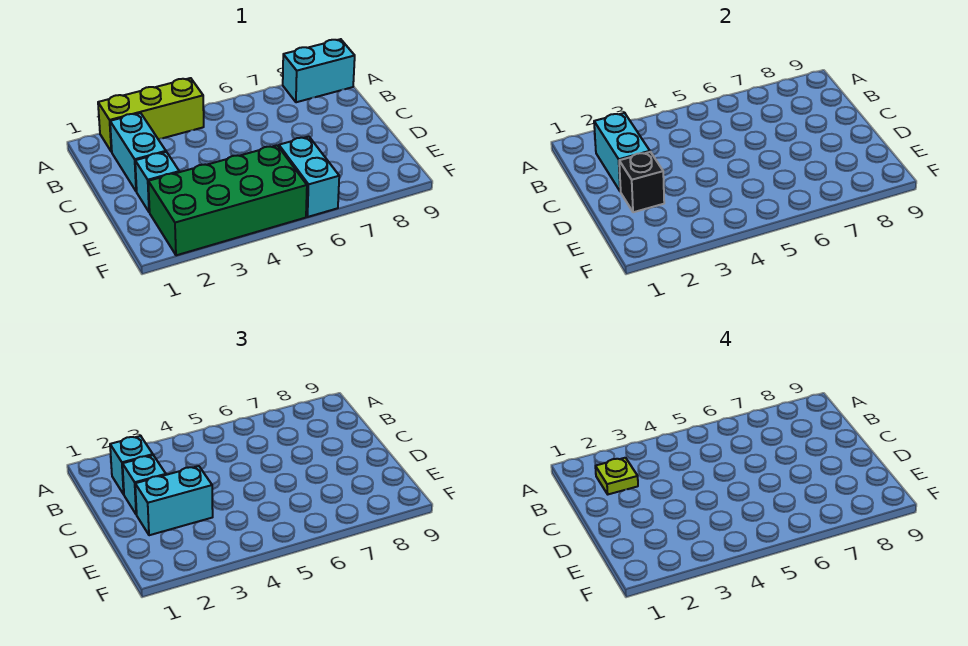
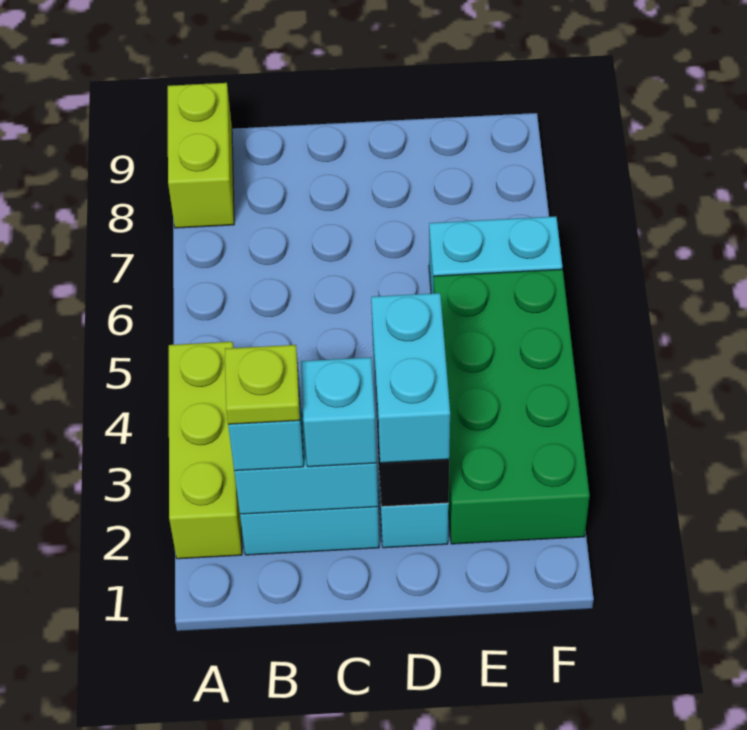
cyan 1x2 brick [283,39,355,102] -> lime 1x2 brick [168,83,234,228]

